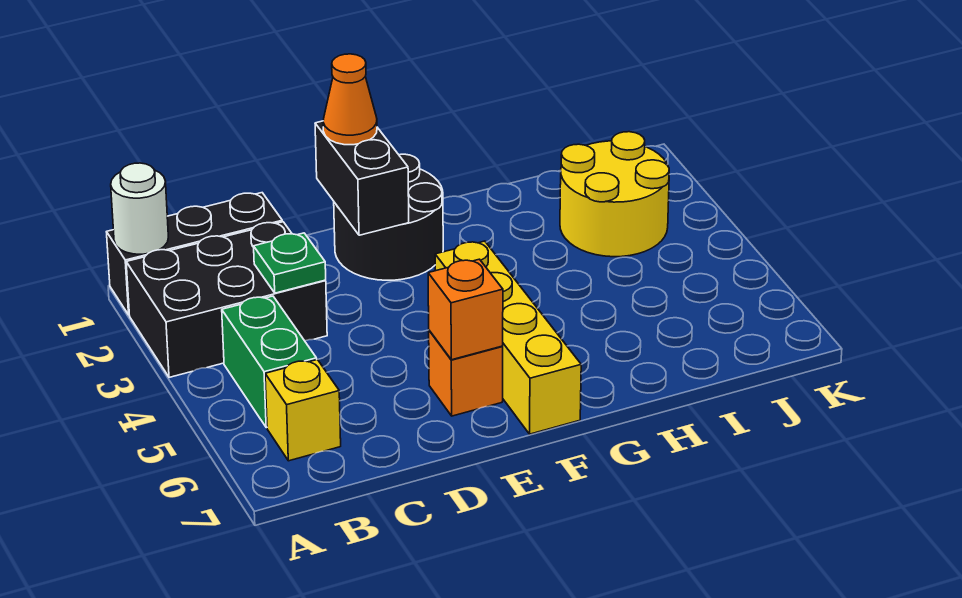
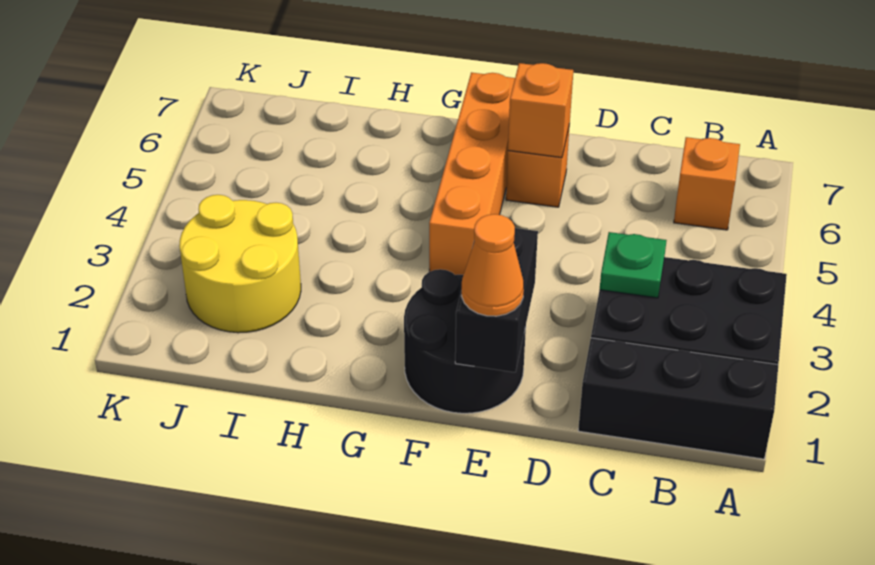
white 1x1 round brick [111,163,168,254] -> none
green 1x2 brick [222,296,317,428] -> none
yellow 1x1 brick [265,359,341,461] -> orange 1x1 brick [674,137,740,230]
yellow 1x4 brick [435,241,581,434] -> orange 1x4 brick [429,72,515,275]

